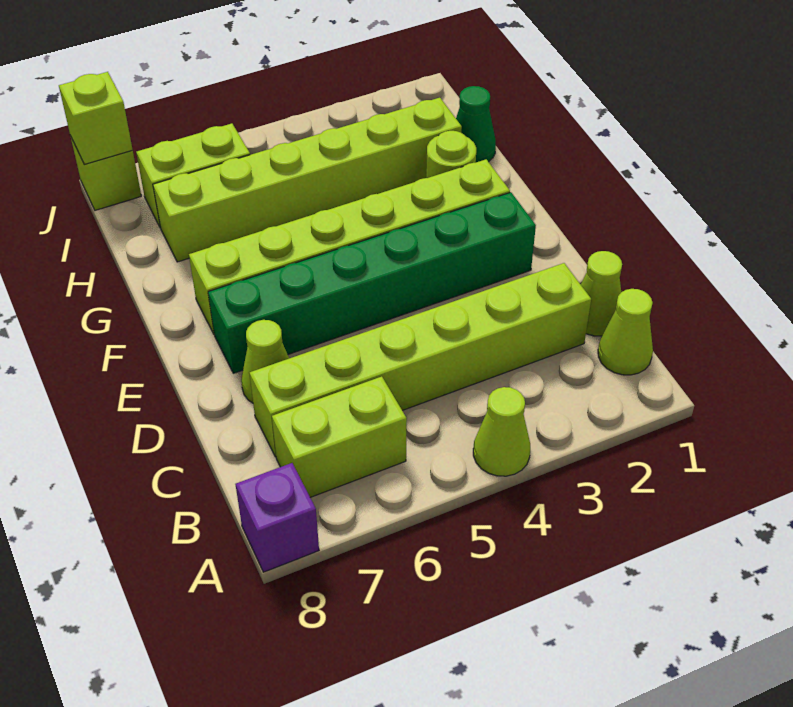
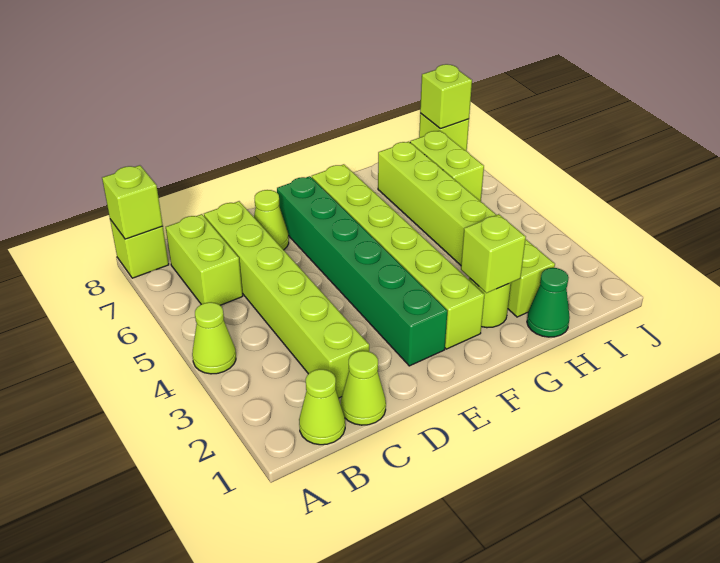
purple 1x1 brick [236,463,319,572] -> lime 1x1 brick [110,219,169,278]
none -> lime 1x1 brick [102,165,163,239]
none -> lime 1x1 brick [461,214,526,293]

